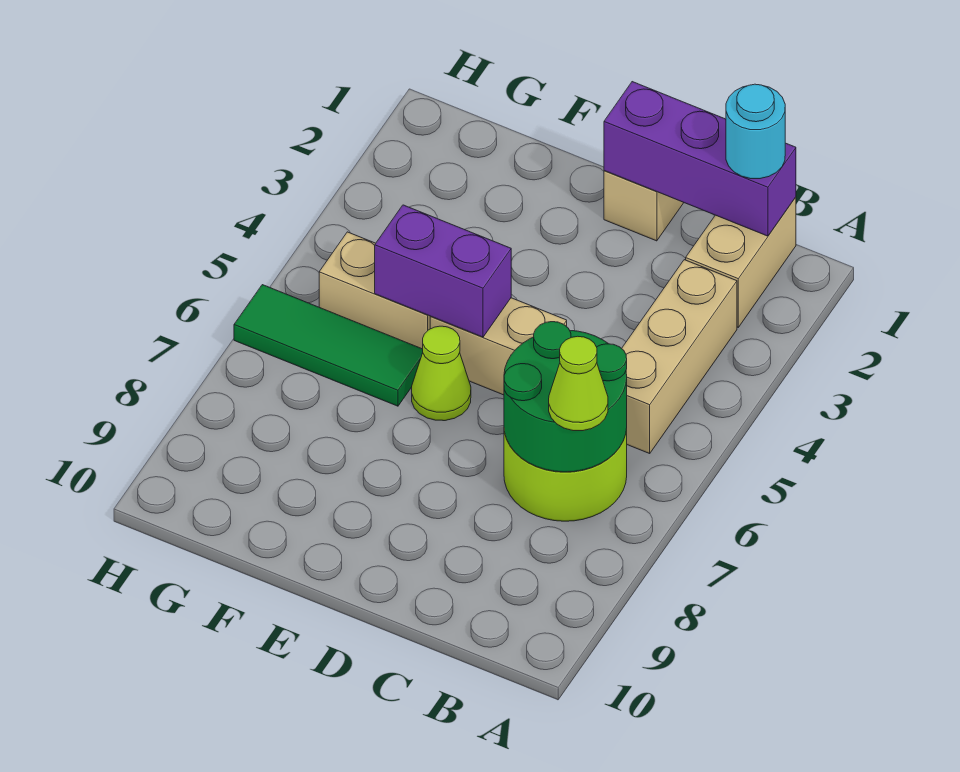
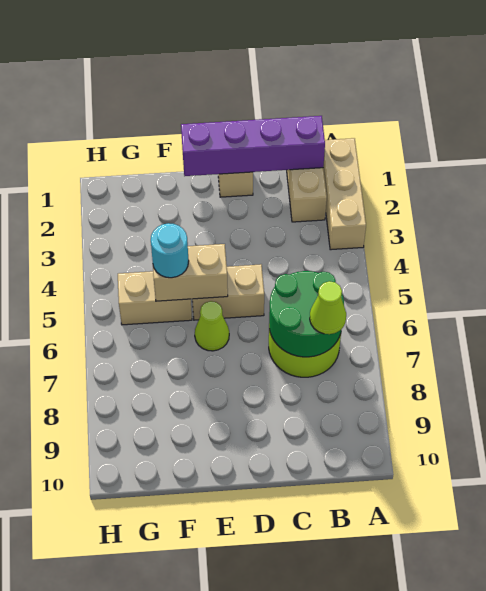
purple 1x3 brick [604,82,796,236] -> purple 1x4 brick [181,116,325,176]
cyan 1x1 round brick [726,84,785,179] -> cyan 1x1 round brick moved to [151,223,189,278]
tan 1x3 brick [622,260,737,453] -> tan 1x3 brick moved to [323,138,366,250]
purple 1x2 brick [375,205,511,337] -> tan 1x2 brick [153,244,228,301]
green 1x3 tile [234,285,423,406] -> none

